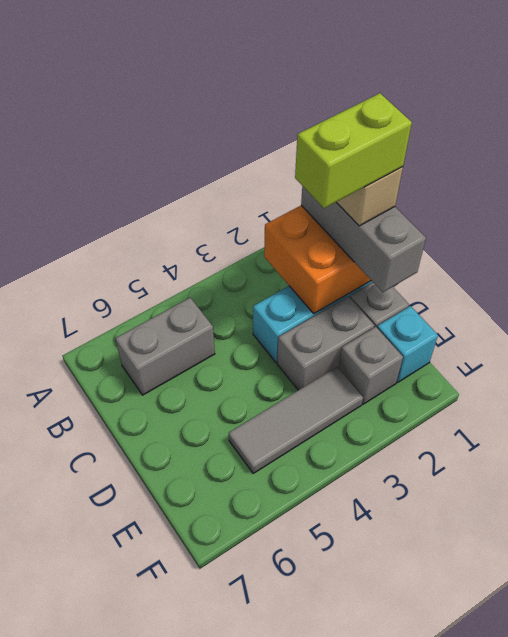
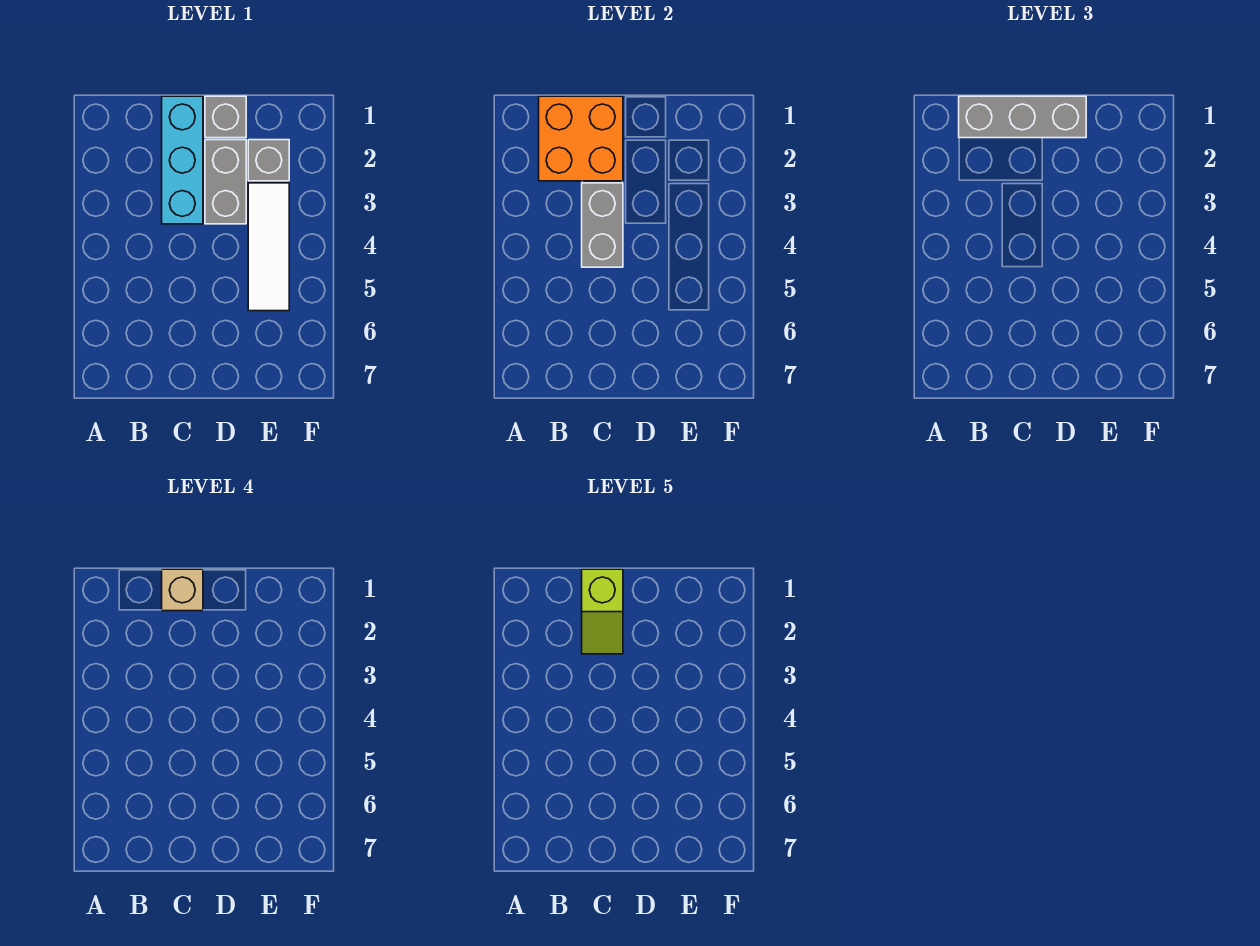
grey 1x2 brick [115,298,215,395] -> grey 1x2 brick moved to [582,183,623,267]
lime 1x2 brick [295,93,412,208] -> lime 1x2 slope [582,569,623,654]
cyan 1x1 brick [377,306,438,382] -> none
grey 1x3 tile [229,367,363,473] -> white 1x3 tile [248,183,289,311]

